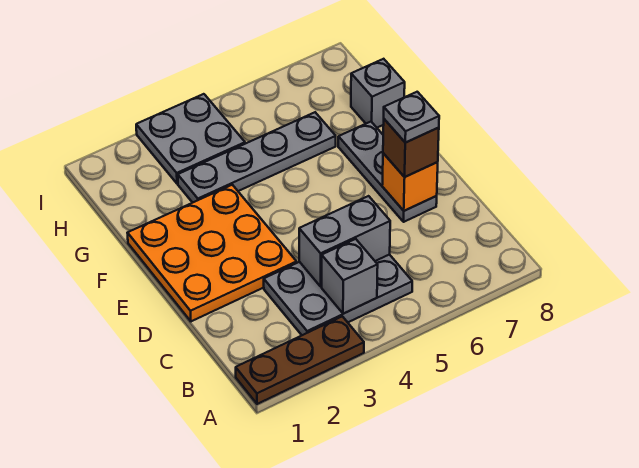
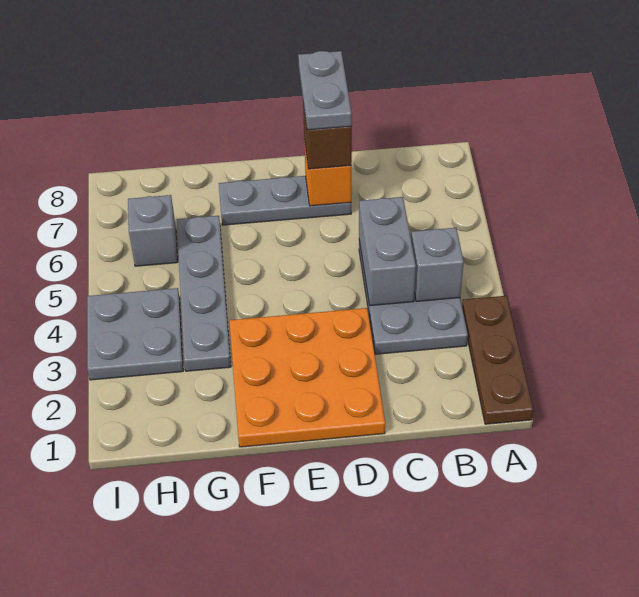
grey 1x1 plate [384,92,439,142] -> grey 1x2 plate [298,51,352,130]
grey 1x1 brick [351,59,405,128] -> grey 1x1 brick moved to [128,195,178,266]

